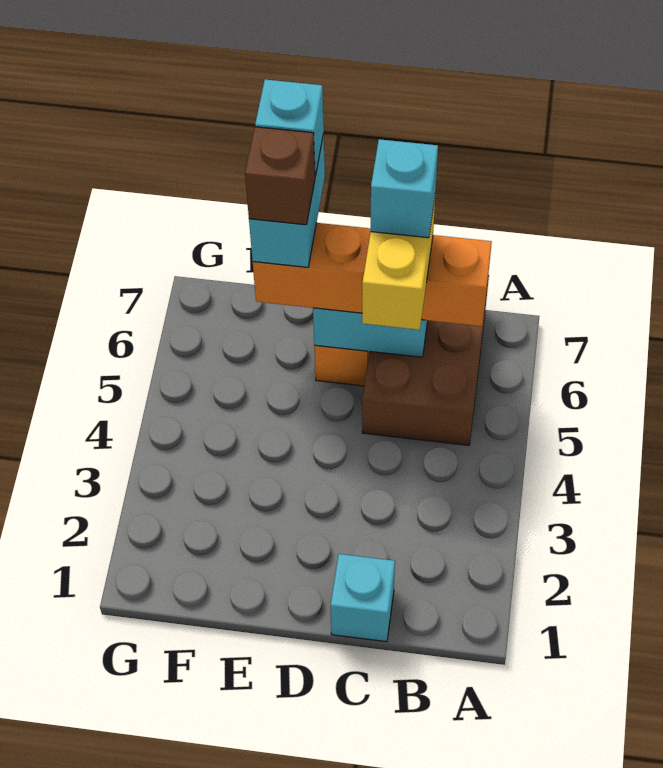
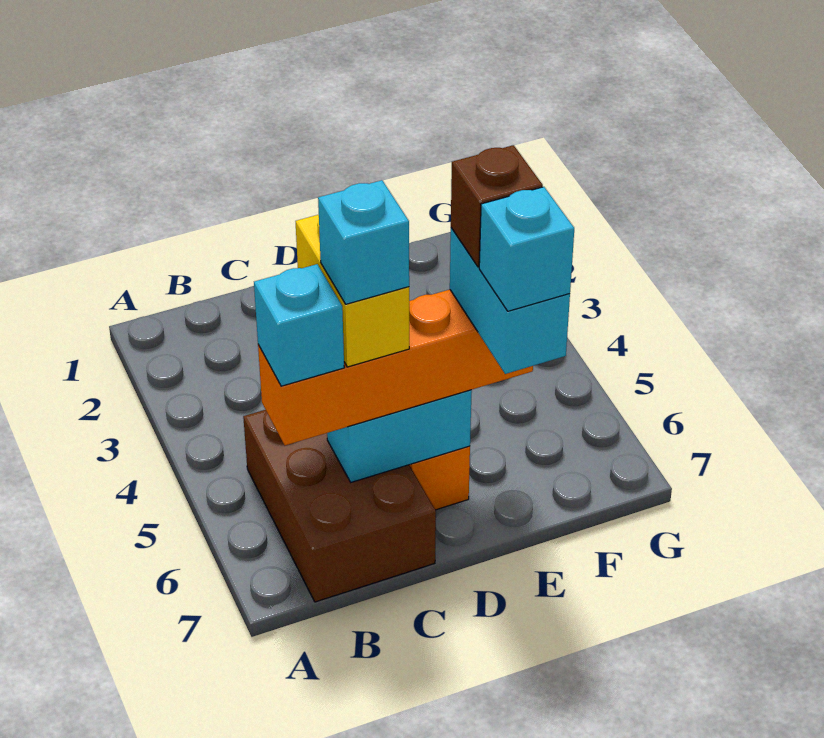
cyan 1x1 brick [331,554,395,642] -> cyan 1x1 brick moved to [254,264,344,386]

